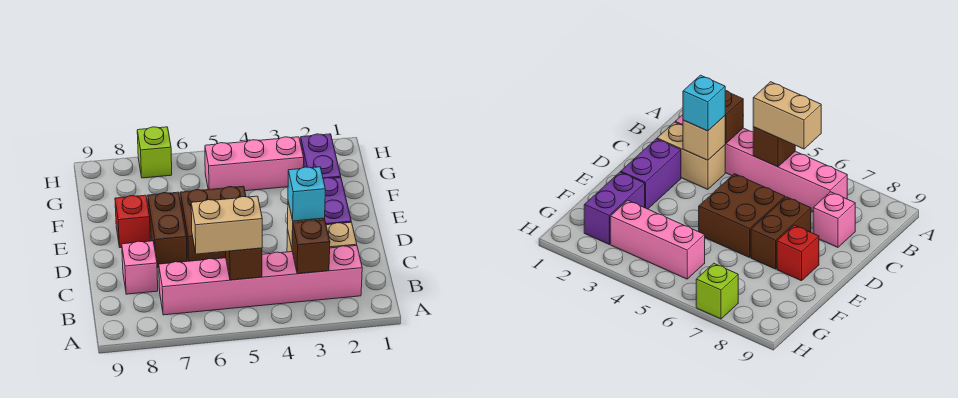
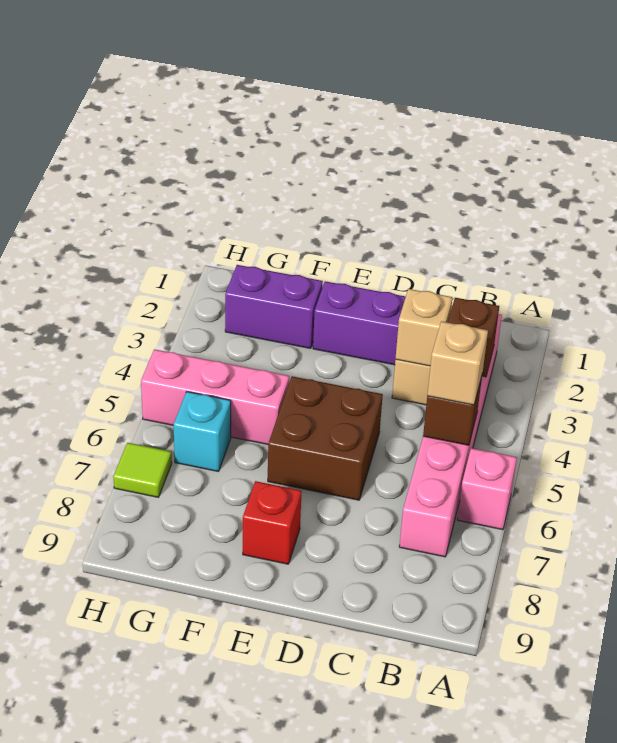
tan 1x2 brick [191,196,262,254] -> tan 1x1 brick [427,321,488,405]
cyan 1x1 brick [288,167,325,221] -> cyan 1x1 brick moved to [174,392,231,472]
pink 1x1 brick [122,241,158,294] -> pink 1x1 brick moved to [457,448,517,530]
brown 1x2 brick [148,192,187,268] -> none
pink 1x3 brick [205,137,304,191] -> pink 1x3 brick turned to [141,349,289,444]
lime 1x1 brick [137,127,172,178] -> lime 1x1 tile [113,443,172,497]

